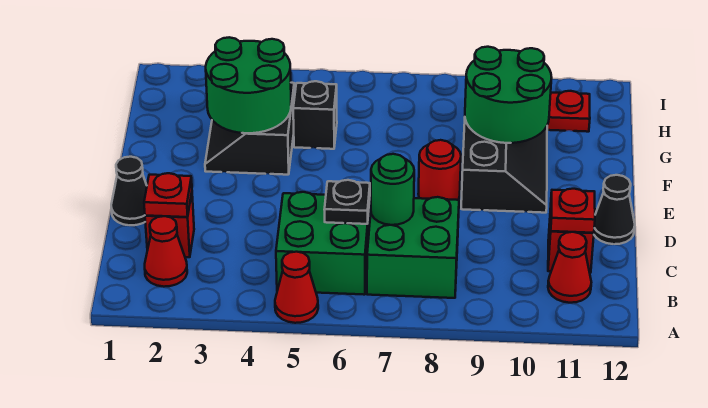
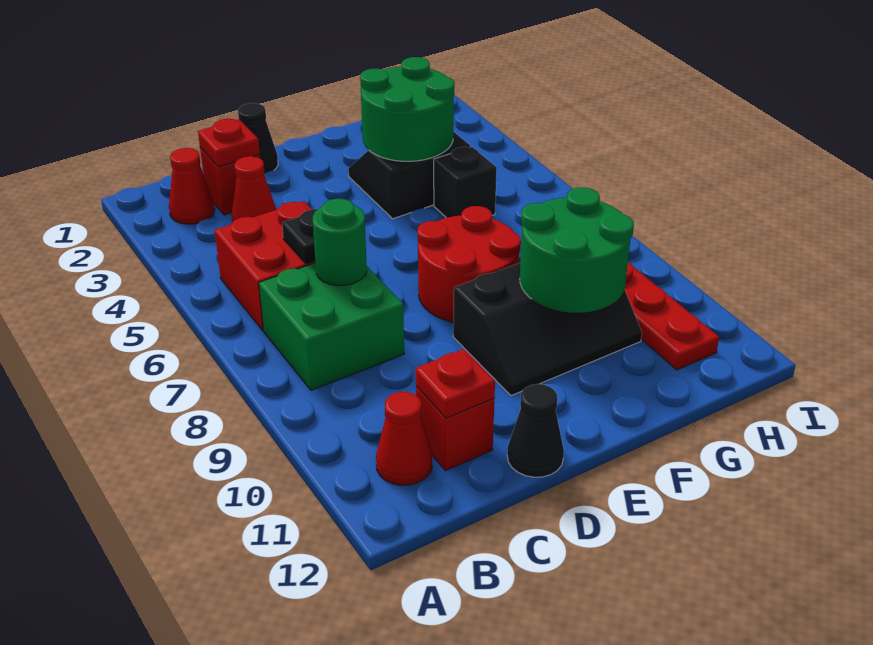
red 1x1 cone [275,252,318,323] -> red 1x1 cone moved to [232,156,276,222]
green 2x2 brick [276,192,370,295] -> red 2x2 brick [215,201,315,331]
red 1x1 round brick [418,140,461,200] -> red 2x2 round brick [418,206,521,322]

